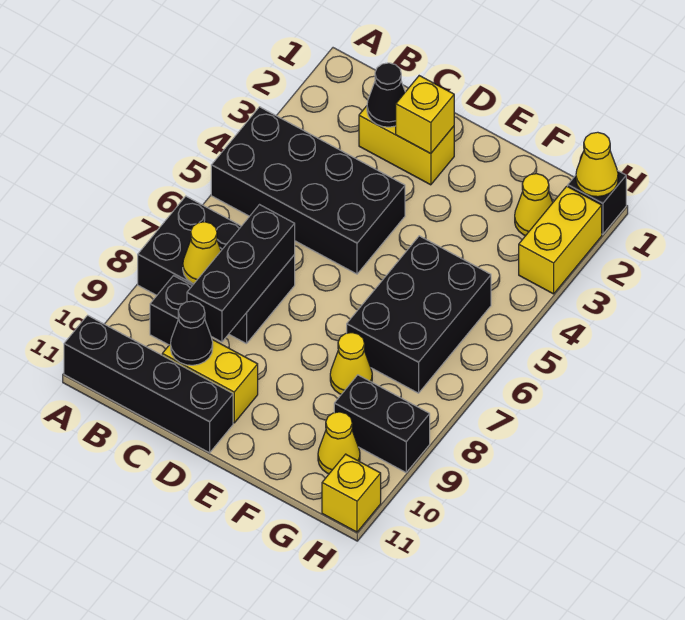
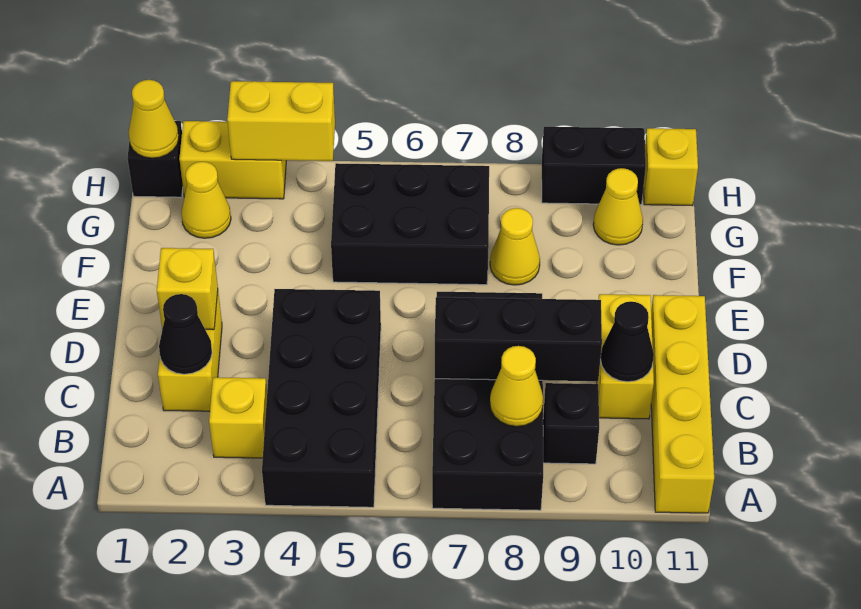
black 2x3 brick [138,196,295,344] -> black 2x4 brick [432,292,543,510]
black 1x4 brick [64,315,233,453] -> yellow 1x4 brick [651,295,714,513]
none -> yellow 1x1 brick [209,377,267,458]
black 1x2 brick [334,375,430,472] -> black 1x2 brick turned to [542,127,646,205]
none -> yellow 1x2 brick [227,81,335,161]

